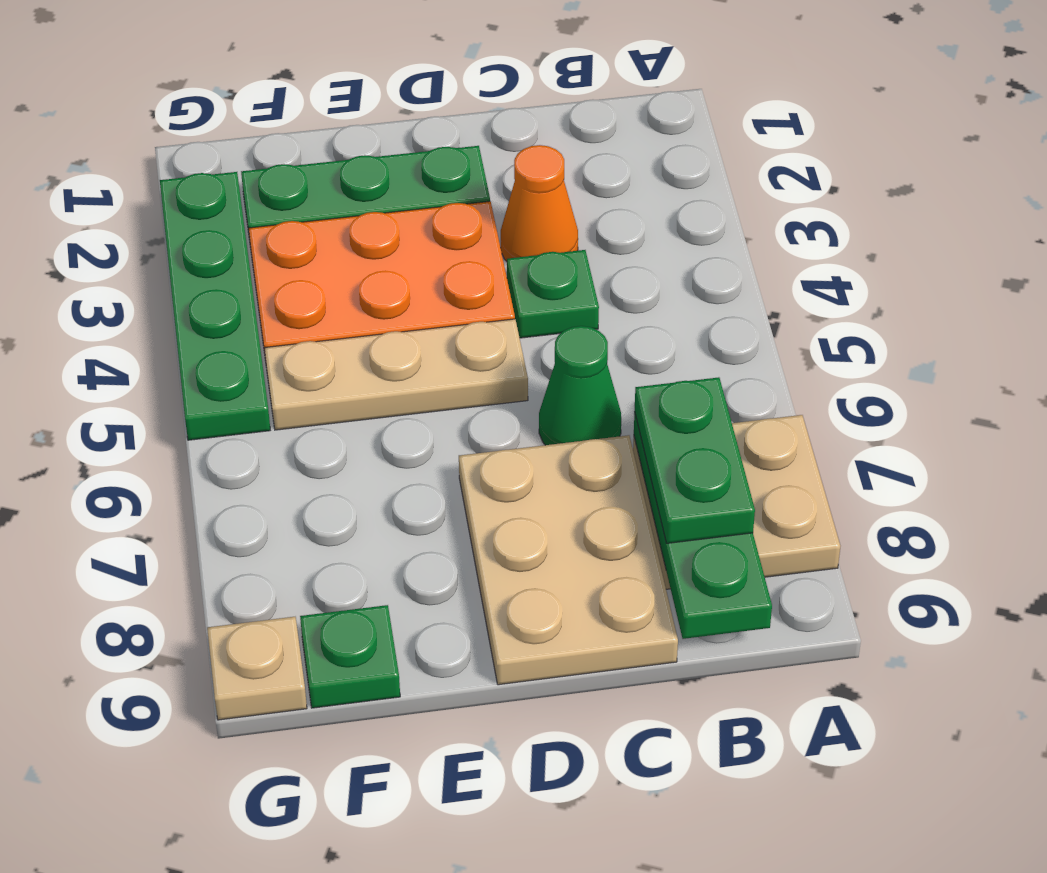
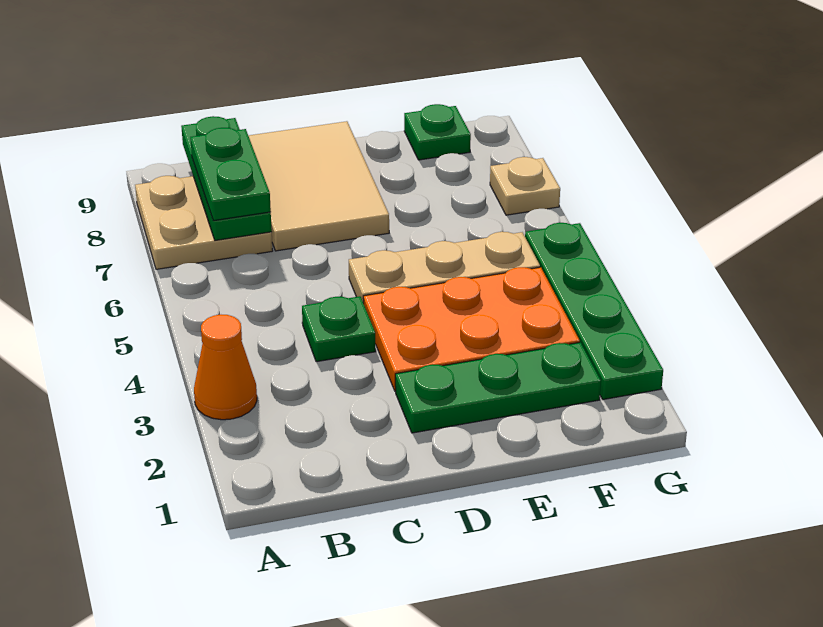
orange 1x1 cone [501,145,578,261] -> orange 1x1 cone moved to [194,315,257,420]
green 1x1 cone [539,326,621,445] -> none
tan 2x3 plate [459,435,678,685] -> tan 2x3 tile [248,121,389,251]
tan 1x1 plate [207,617,307,720] -> tan 1x1 plate moved to [490,157,560,215]

